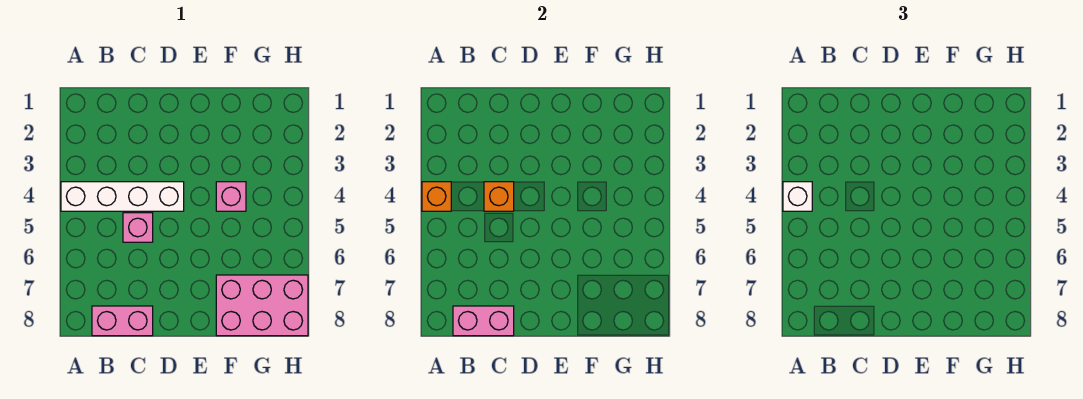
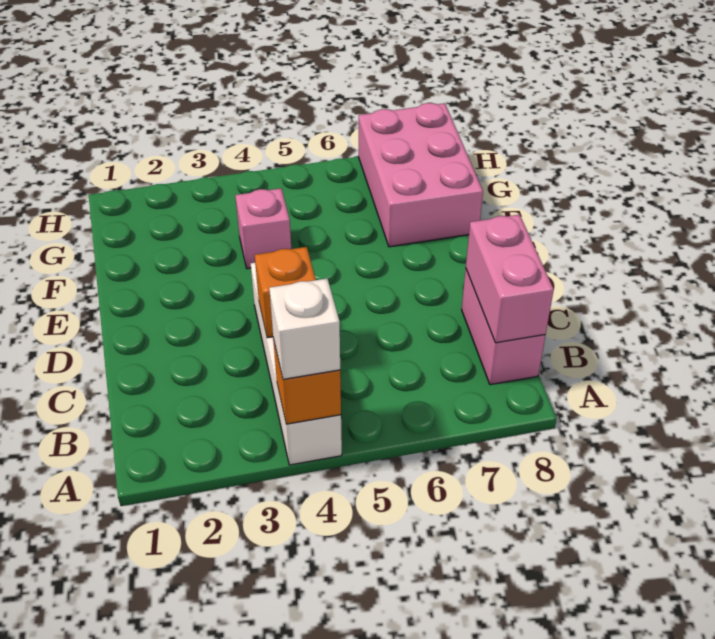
pink 1x1 brick [123,213,153,242] -> none

